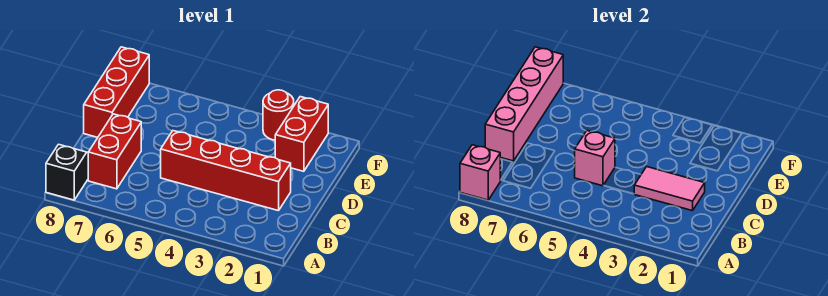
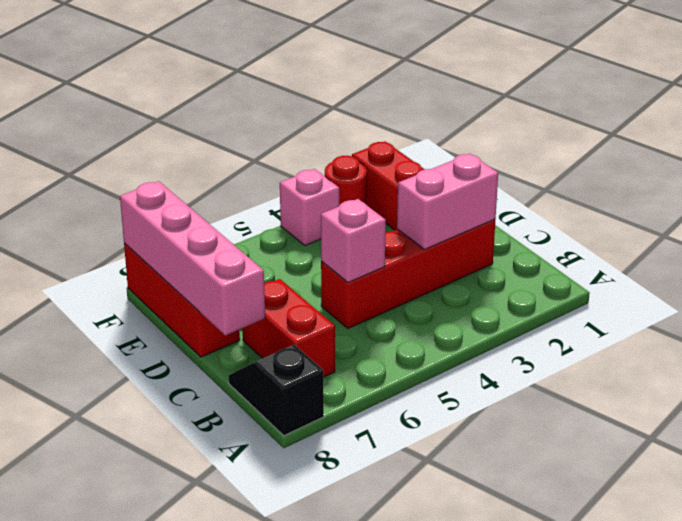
pink 1x1 brick [460,145,500,200] -> pink 1x1 brick moved to [280,169,339,245]
pink 1x2 tile [634,167,705,211] -> pink 1x2 brick [397,154,498,249]

